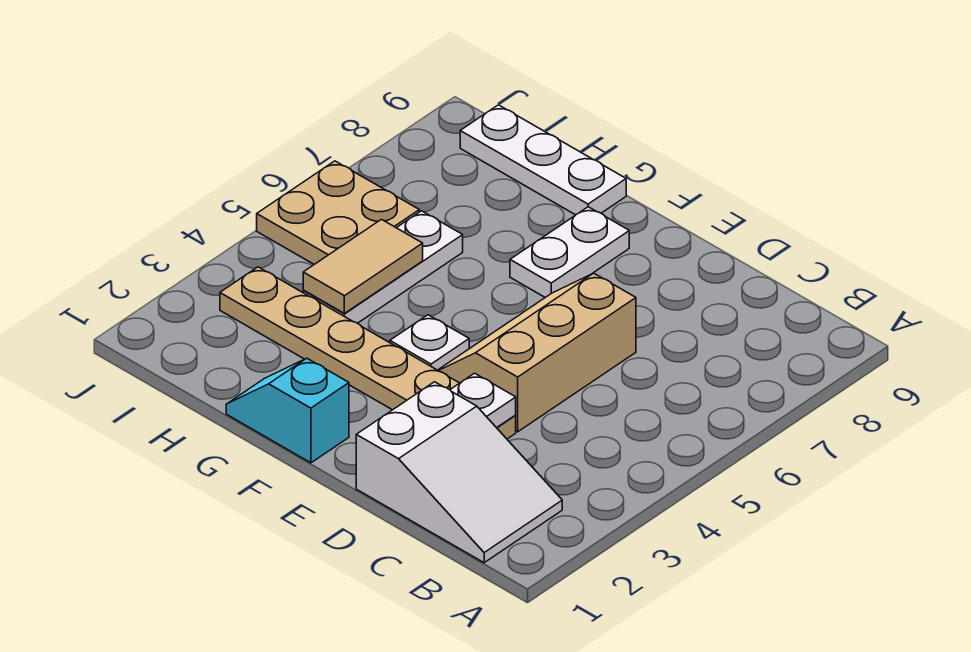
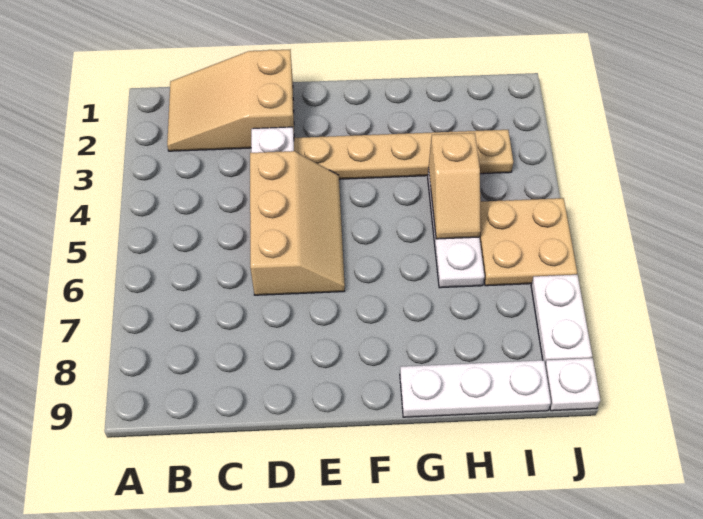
white 2x3 slope [356,382,562,563] -> tan 2x3 slope [167,50,294,151]
cyan 1x2 slope [226,358,349,463] -> none
white 1x1 plate [390,315,469,370] -> white 1x1 plate moved to [545,358,600,411]
white 1x2 plate [510,207,629,297] -> white 1x2 plate moved to [531,275,592,364]
tan 1x2 tile [303,220,423,313] -> tan 1x2 slope [429,133,481,239]

